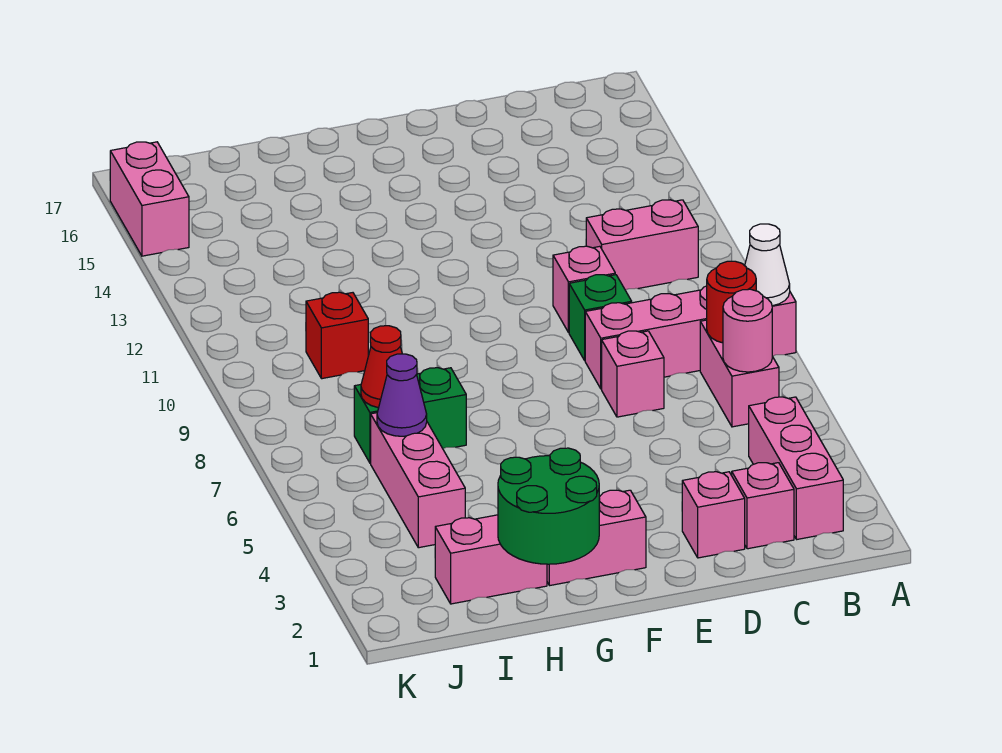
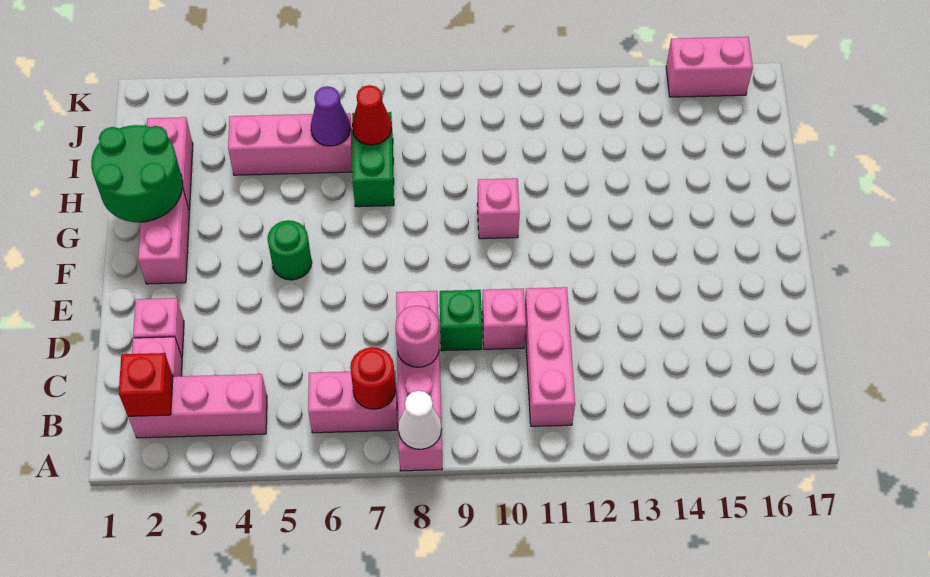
pink 1x1 round brick [723,289,772,372] -> pink 1x1 round brick moved to [396,306,439,367]
pink 1x2 brick [586,200,698,290] -> pink 1x3 brick [525,287,575,426]
pink 1x1 brick [602,331,664,417] -> pink 1x1 brick moved to [477,178,520,239]
none -> green 1x1 round brick [267,220,312,280]
red 1x1 brick [306,292,368,379] -> red 1x1 brick moved to [119,353,173,416]

